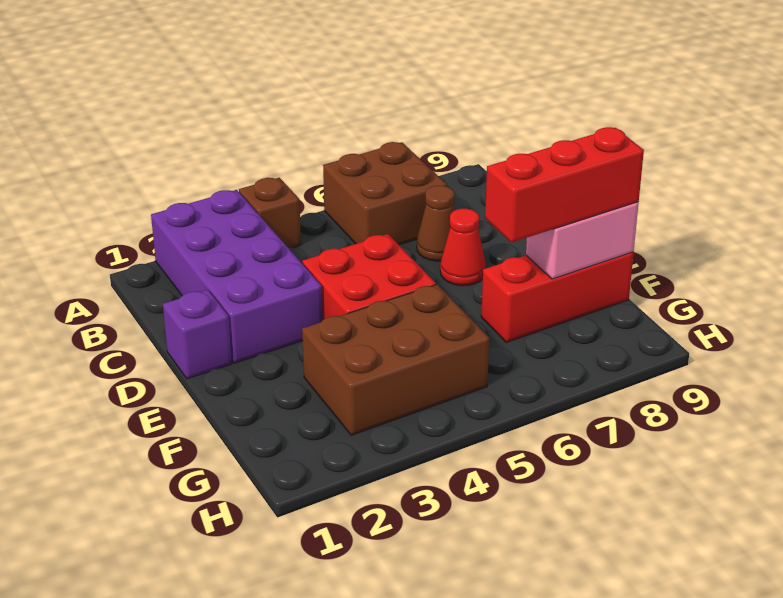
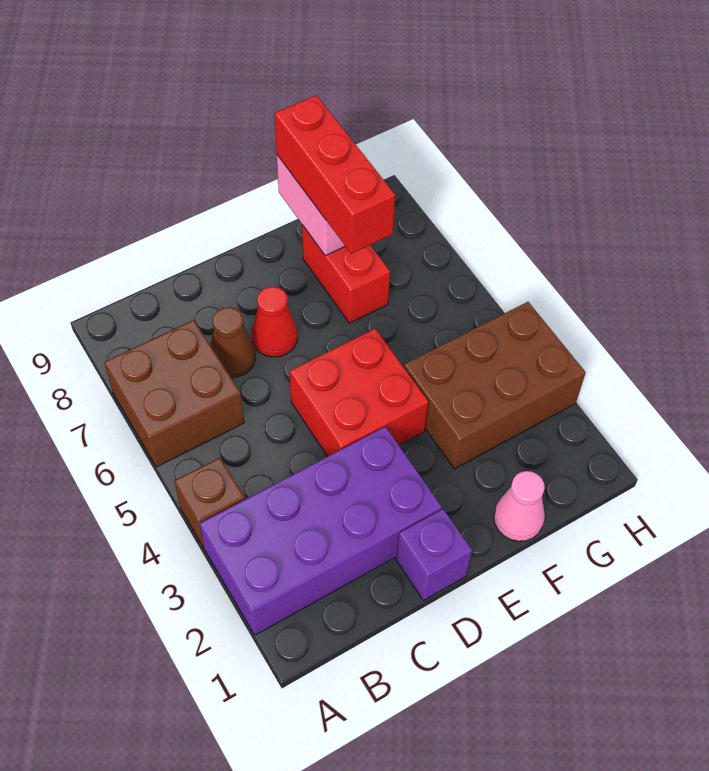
none -> pink 1x1 cone [494,471,545,541]
brown 2x3 brick [302,285,489,435] -> brown 2x3 brick turned to [404,302,586,469]
red 1x3 brick [481,252,634,342] -> red 1x2 brick [302,225,390,323]

